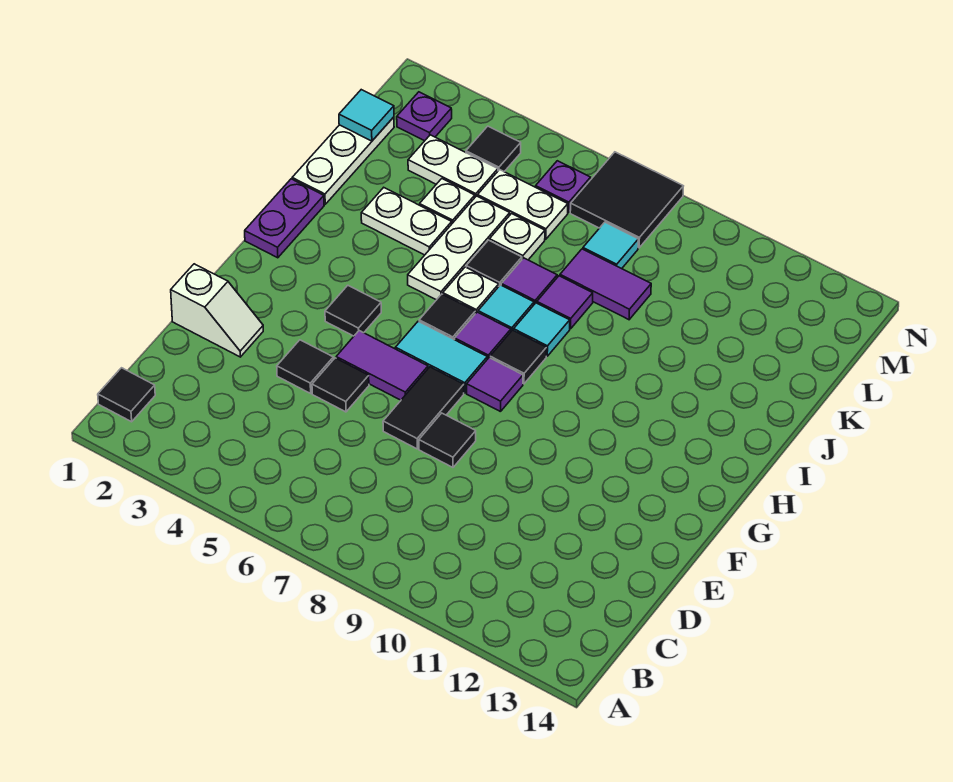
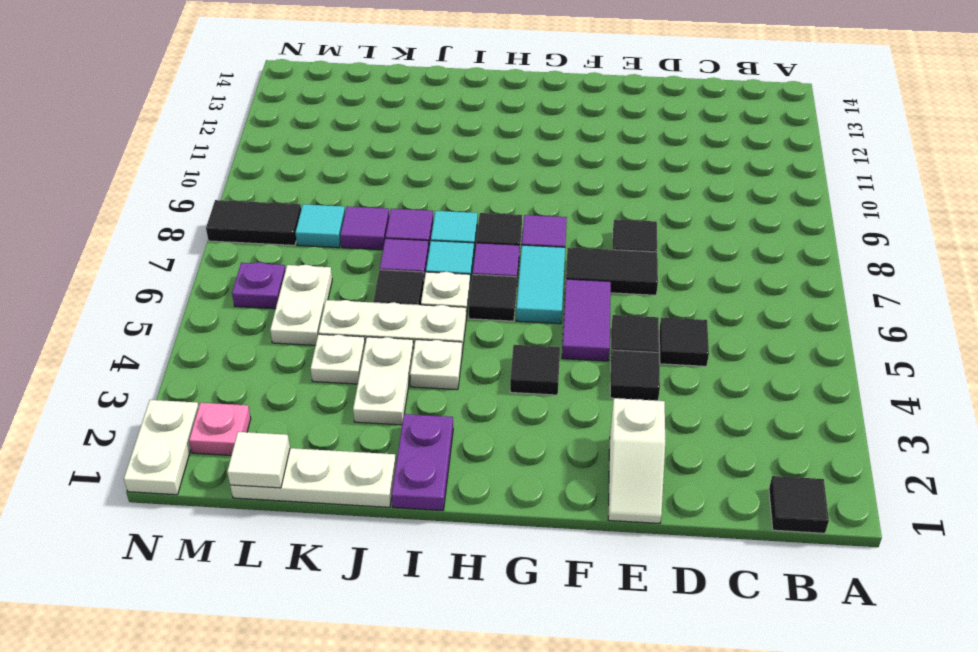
white 1x2 slope [171,264,263,357] -> white 1x2 slope turned to [608,398,665,524]
purple 1x2 plate [245,179,324,258] -> purple 1x2 plate turned to [392,414,453,511]
white 1x1 plate [489,214,545,260] -> white 1x1 plate moved to [410,340,462,390]
purple 1x2 tile [560,249,651,320] -> purple 1x1 tile [340,206,389,250]
cyan 1x1 tile [339,90,394,141] -> white 1x1 tile [227,432,290,488]
white 1x2 plate [408,135,498,197] -> white 1x2 plate moved to [124,400,199,495]
purple 1x1 plate [397,92,452,141] -> pink 1x1 plate [189,403,251,455]
black 1x1 tile [466,126,521,172] -> black 1x1 tile moved to [659,317,709,366]
black 2x2 tile [570,152,683,248] -> black 1x2 tile [206,200,301,245]

